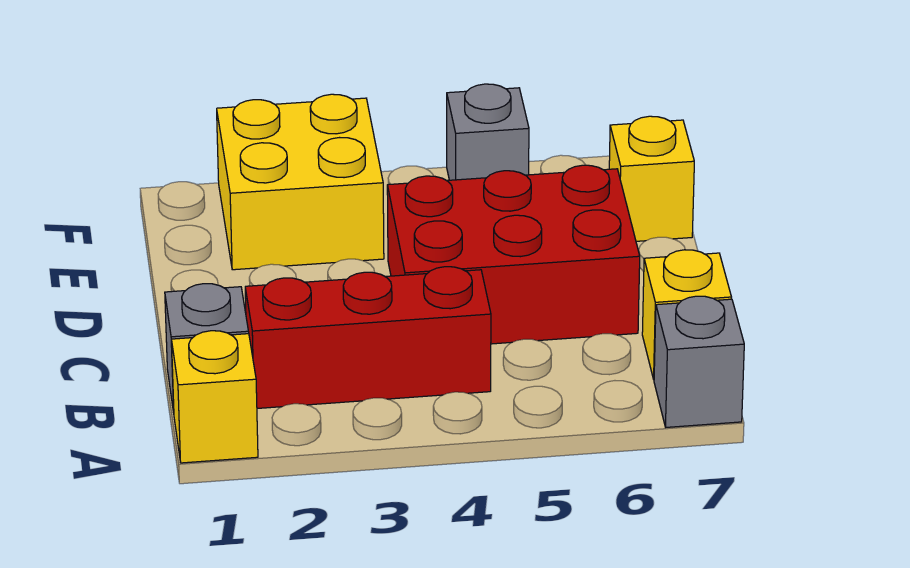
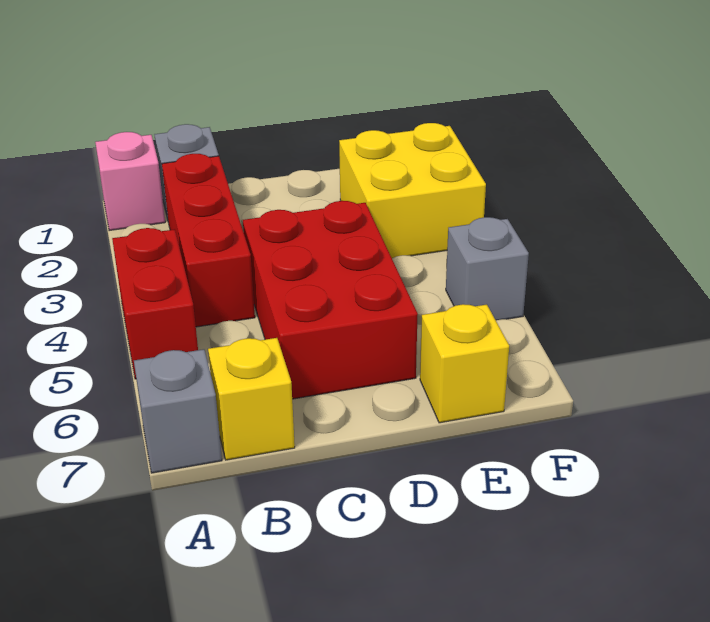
yellow 1x1 brick [171,331,258,463] -> pink 1x1 brick [95,132,165,231]
none -> red 1x2 brick [112,228,198,379]

